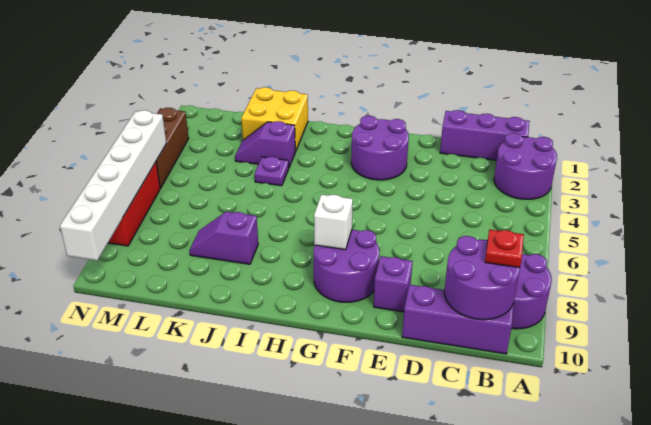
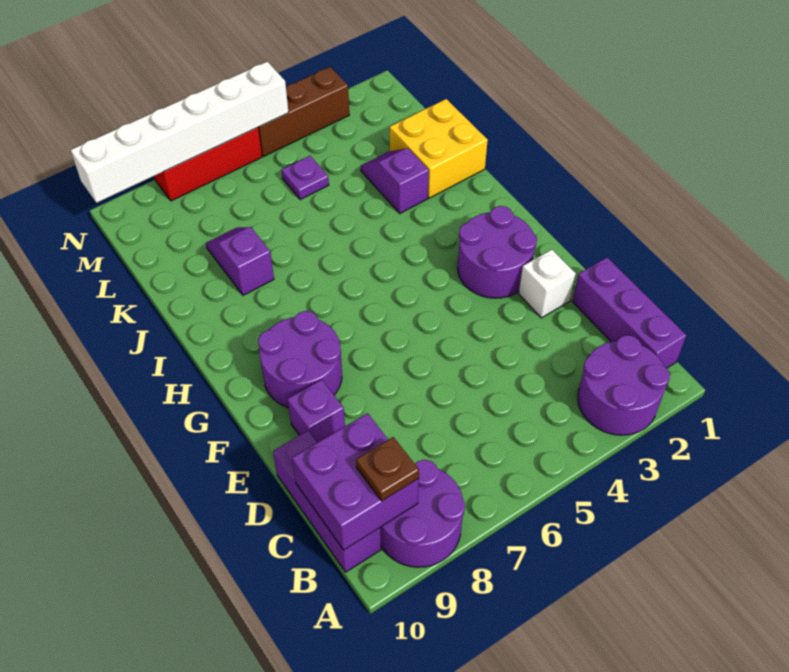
purple 2x2 round brick [444,236,520,320] -> purple 2x2 brick [292,413,419,550]
red 1x1 plate [485,230,524,268] -> brown 1x1 plate [356,437,419,501]
white 1x1 brick [314,194,353,250] -> white 1x1 brick moved to [519,249,576,318]
purple 1x1 plate [255,157,289,186] -> purple 1x1 plate moved to [281,156,329,200]

